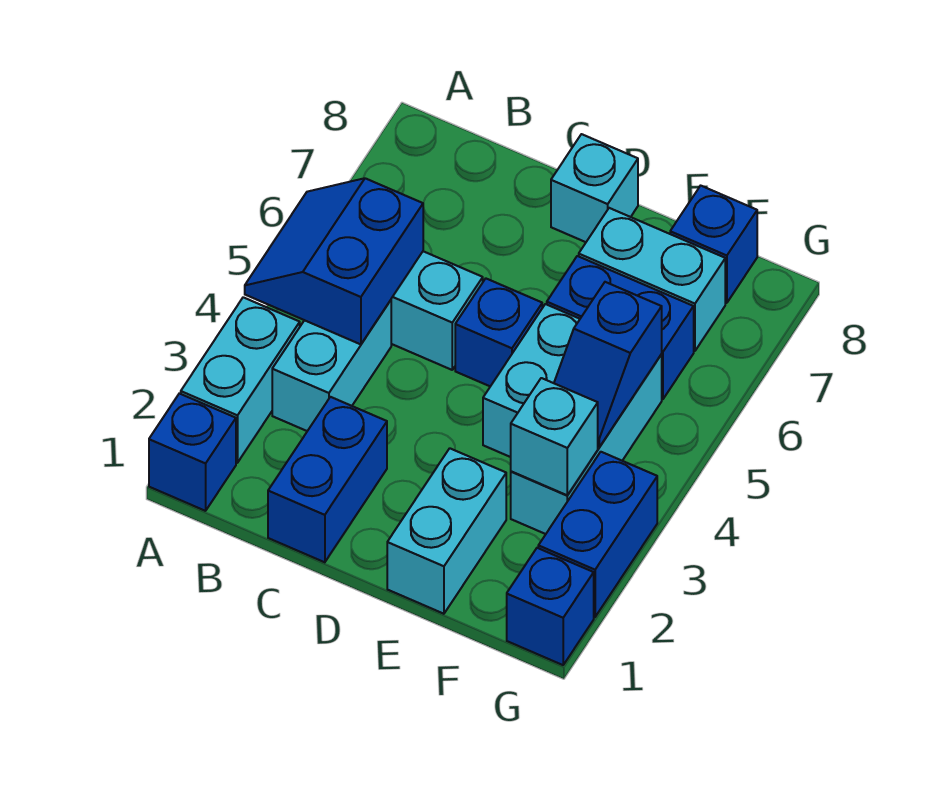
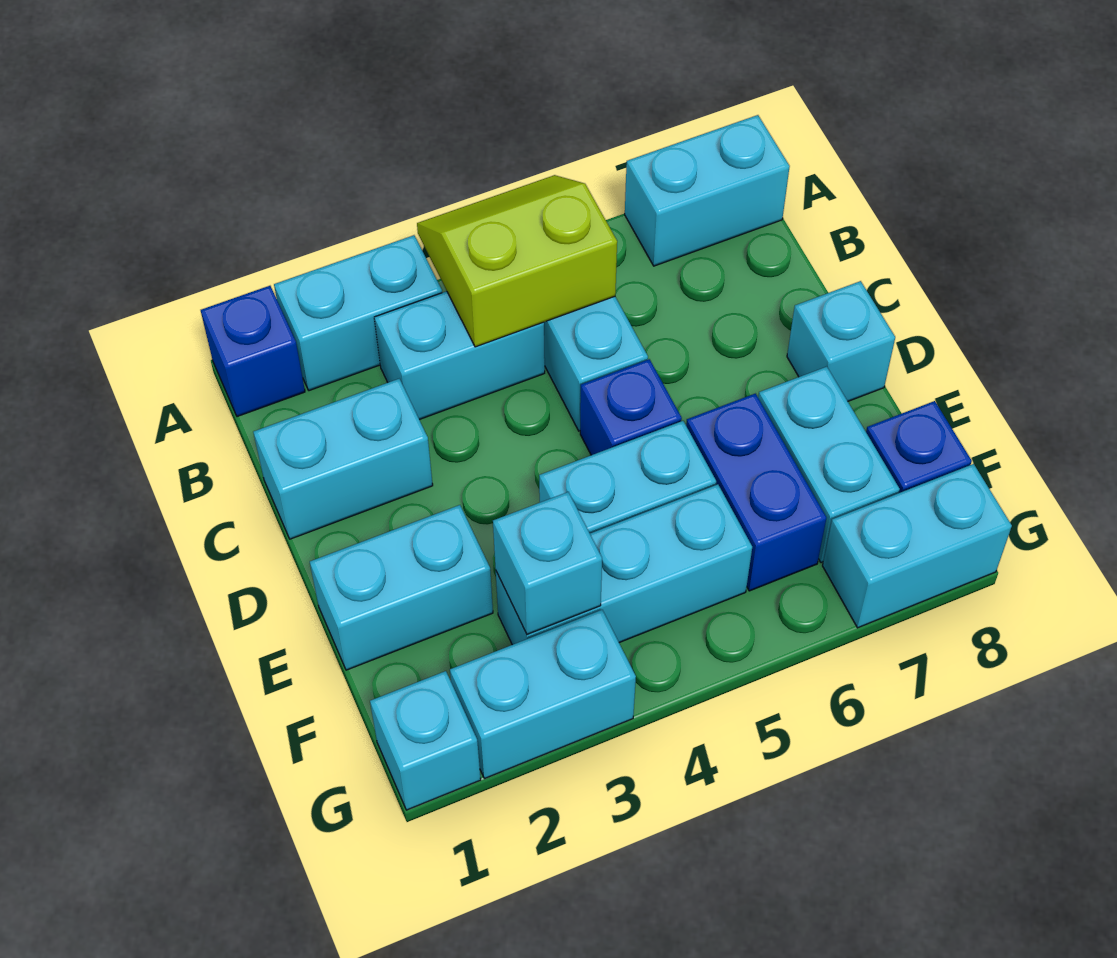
blue 2x2 slope [245,178,423,344] -> lime 2x2 slope [417,175,617,347]
none -> cyan 1x2 brick [625,115,790,266]
blue 1x2 brick [268,397,387,562] -> cyan 1x2 brick [253,379,433,539]
blue 1x2 slope [554,282,662,447] -> none
blue 1x1 brick [507,548,594,665] -> cyan 1x1 brick [370,671,481,810]
blue 1x2 brick [538,452,657,617] -> cyan 1x2 brick [450,610,636,779]
none -> cyan 1x2 brick [823,464,1012,628]

